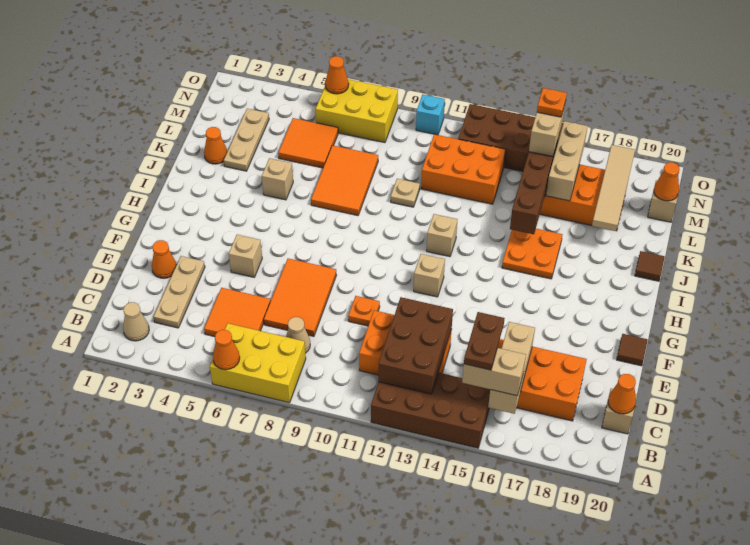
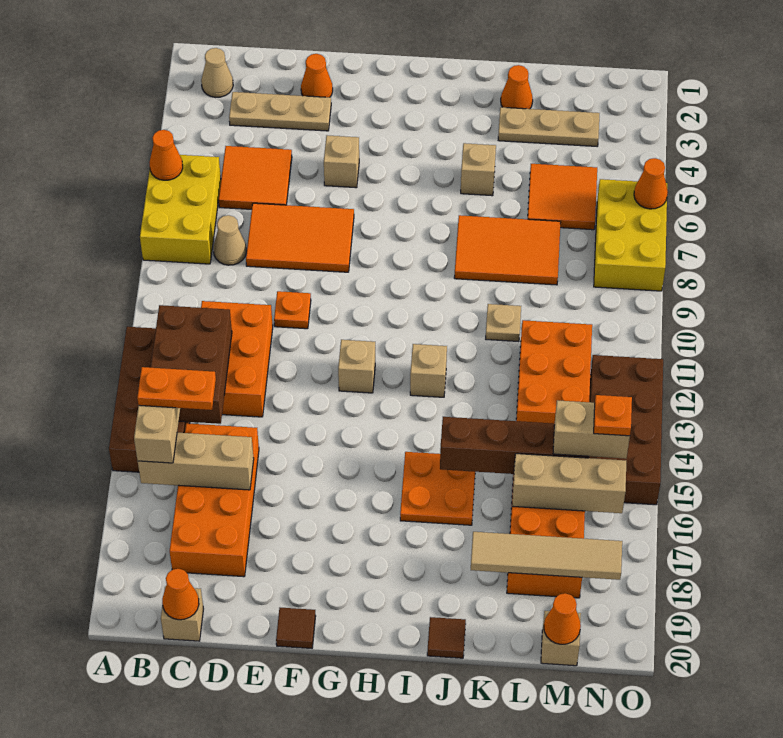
brown 2x3 brick [378,297,453,394] -> brown 2x3 brick turned to [151,305,232,424]
brown 1x2 plate [464,312,505,370] -> orange 1x2 plate [137,367,216,410]
cyan 1x1 brick [416,95,445,135] -> none

